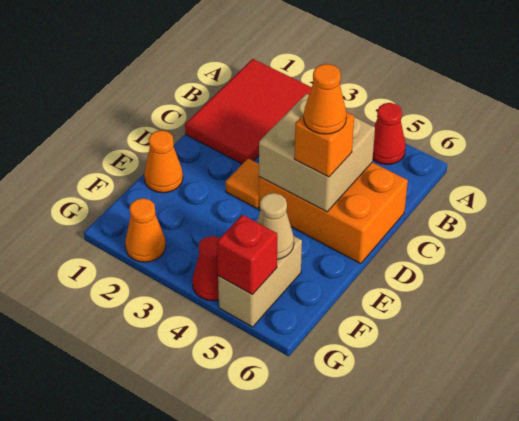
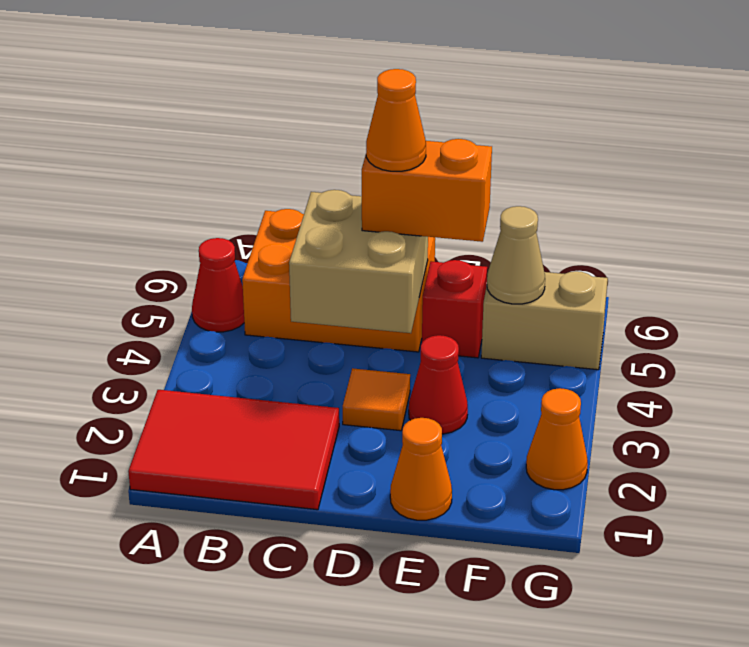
orange 2x3 brick [259,162,408,264] -> orange 2x3 brick turned to [242,209,435,352]
orange 1x1 brick [294,112,354,177] -> orange 1x2 brick [362,139,492,242]
red 1x1 cone [192,236,220,301] -> red 1x1 cone moved to [409,335,468,434]
red 1x1 brick [217,215,277,295] -> red 1x1 brick moved to [422,260,487,358]

